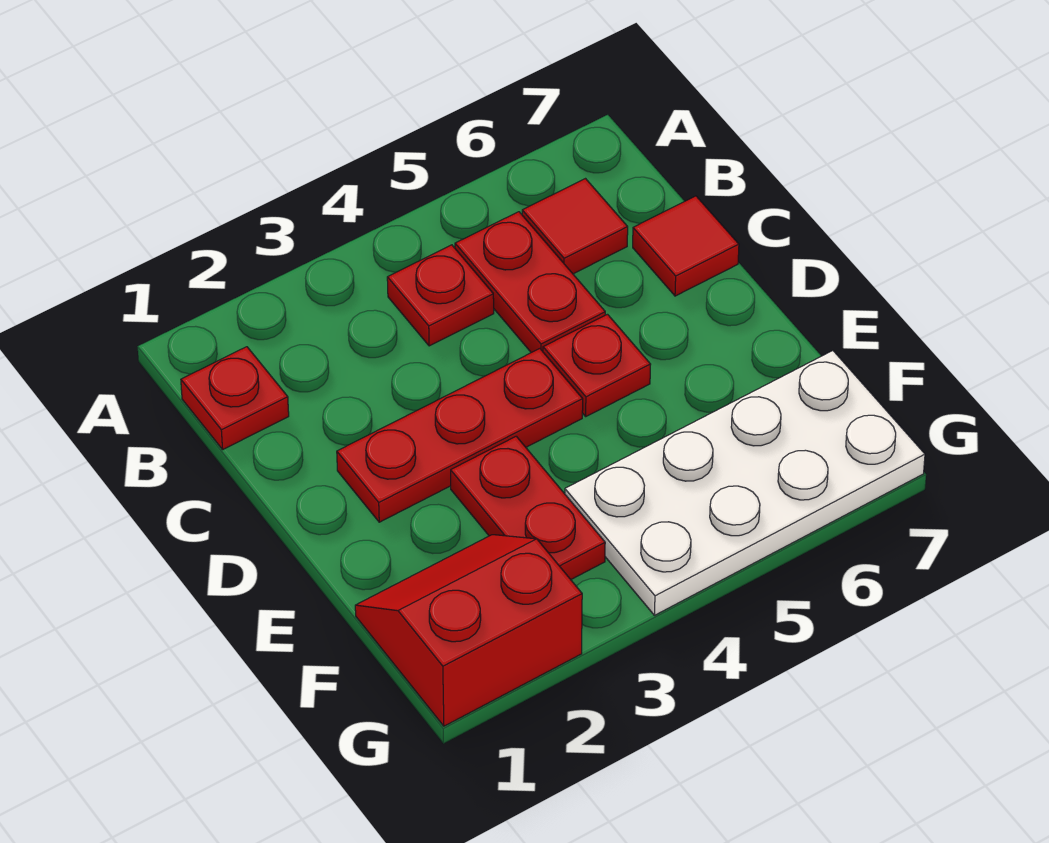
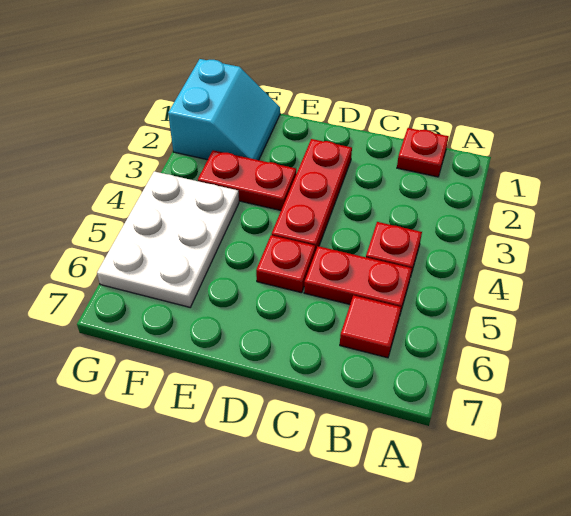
red 1x1 tile [633,196,739,296] -> none
red 2x2 slope [355,535,582,726] -> cyan 2x2 slope [168,59,280,160]
white 2x4 plate [565,351,925,615] -> white 2x3 plate [97,171,239,307]

